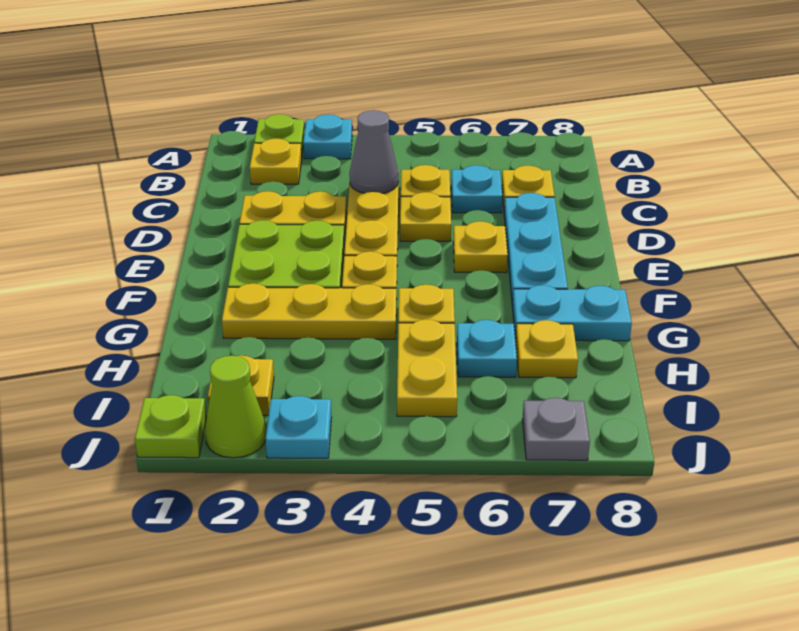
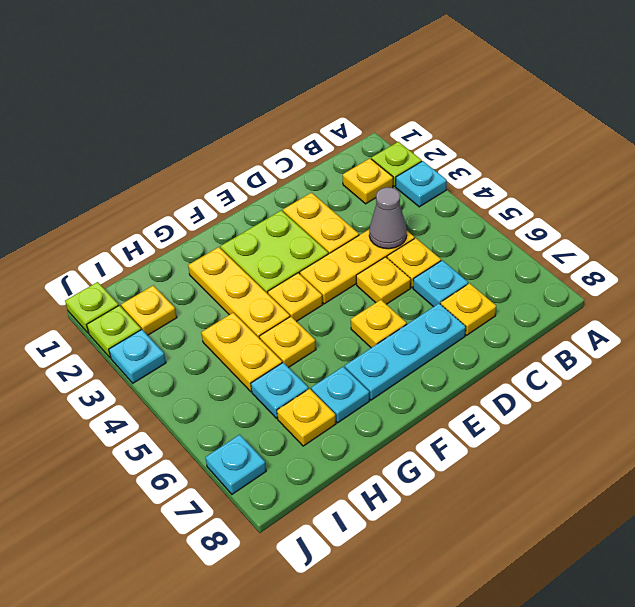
cyan 1x2 plate [512,285,632,341] -> cyan 1x1 plate [311,367,369,423]
yellow 1x2 plate [397,320,457,417] -> yellow 1x2 plate turned to [201,313,282,392]
lime 1x1 cone [205,356,266,458] -> lime 1x1 plate [87,305,141,358]
grey 1x1 plate [522,398,590,460] -> cyan 1x1 plate [205,435,266,494]

